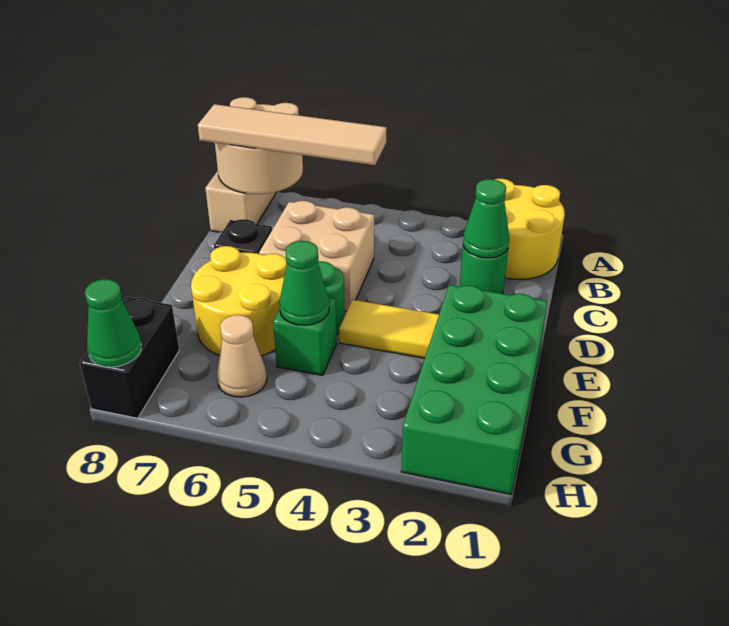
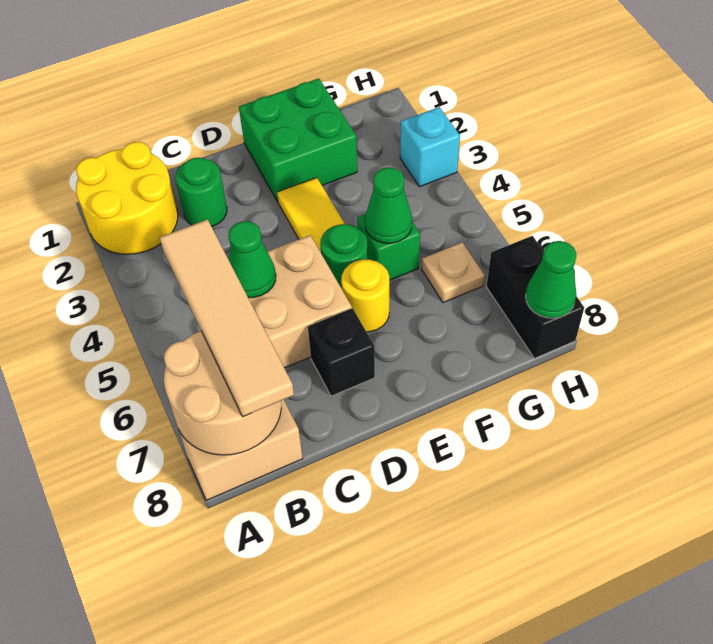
green 1x1 cone [463,179,509,258] -> green 1x1 cone moved to [228,221,276,298]
green 2x4 brick [401,285,548,494] -> green 2x2 brick [239,78,357,202]
yellow 2x2 round brick [191,246,287,356] -> yellow 1x1 round brick [341,260,389,332]
tan 1x1 cone [217,315,267,397] -> tan 1x1 plate [422,242,485,303]
black 1x2 brick [80,297,179,418] -> black 1x2 brick turned to [487,236,584,358]
none -> cyan 1x1 brick [400,107,460,187]

